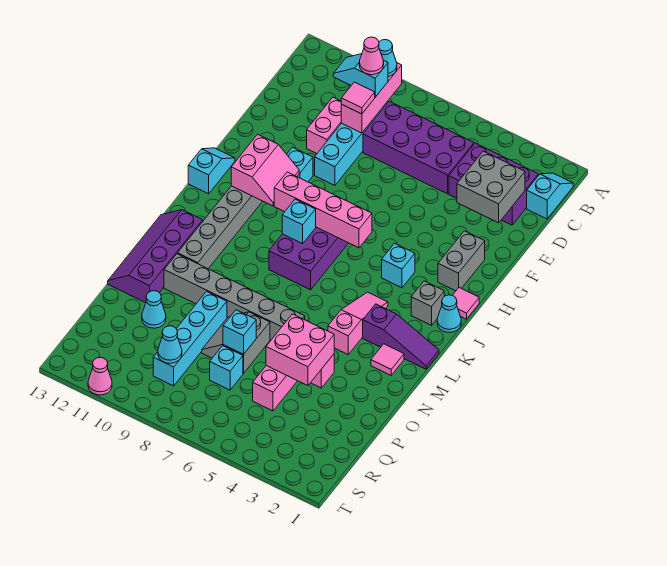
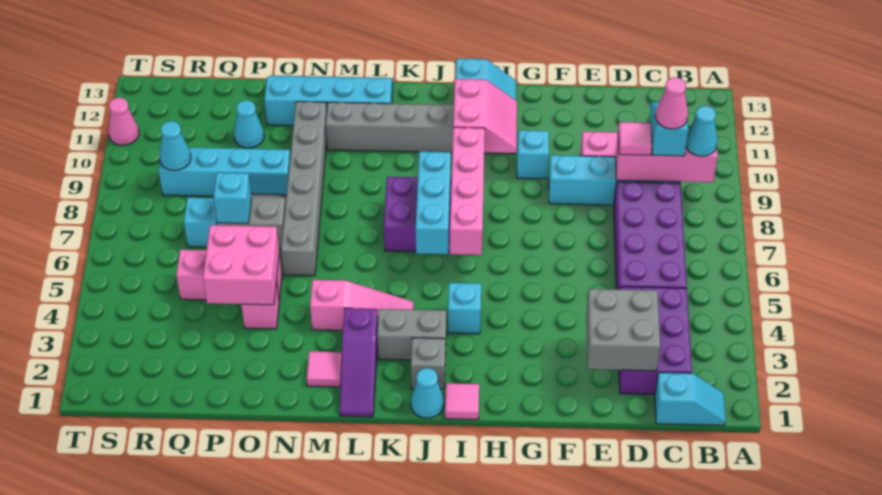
grey 1x2 brick [438,231,485,291] -> grey 1x2 brick moved to [377,309,446,360]
pink 2x2 slope [231,134,299,206] -> pink 2x2 slope turned to [453,79,517,153]
cyan 1x1 brick [282,199,316,244] -> cyan 1x3 brick [416,152,451,254]
purple 2x4 slope [108,210,203,303] -> cyan 2x4 slope [264,75,393,125]

